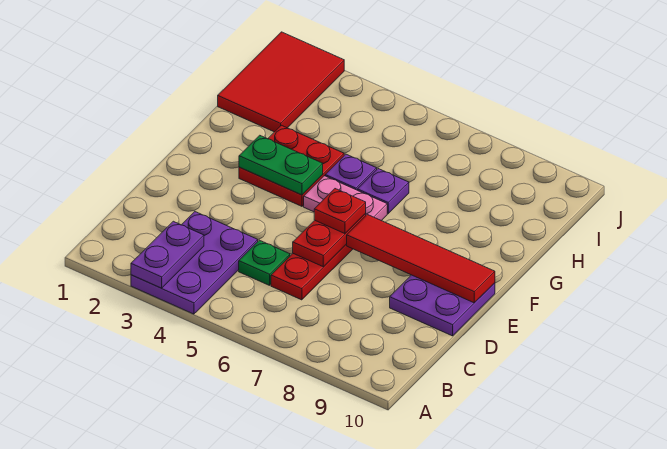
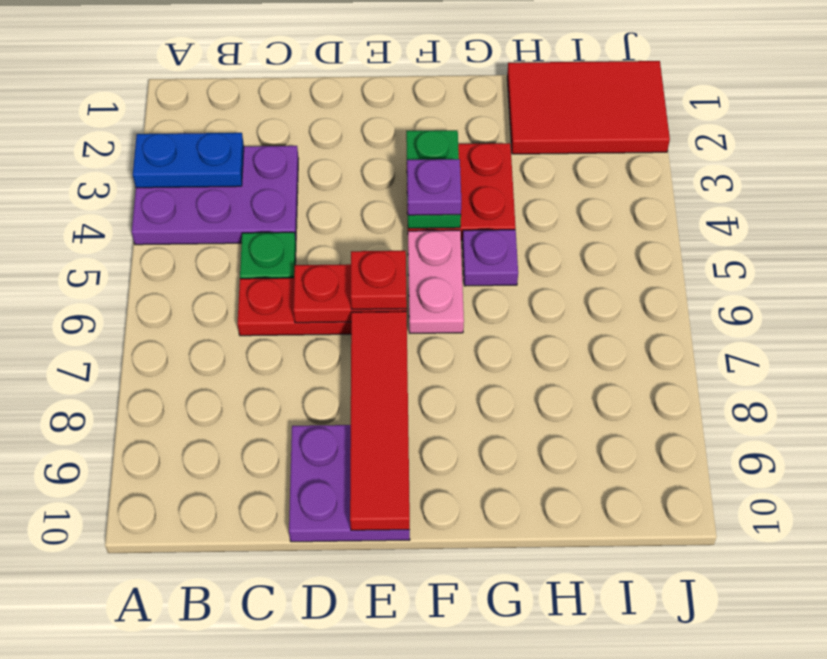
purple 1x2 plate [131,221,204,288] -> blue 1x2 plate [133,133,244,188]
purple 1x1 plate [358,169,409,214] -> purple 1x1 plate moved to [407,159,461,215]

